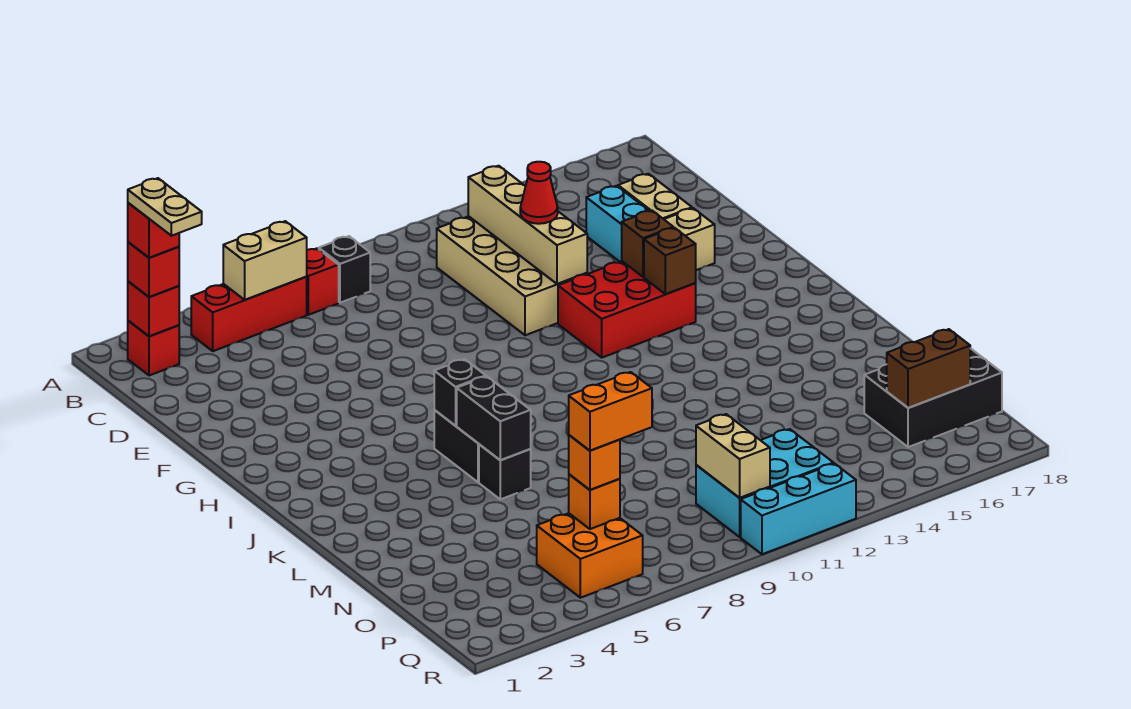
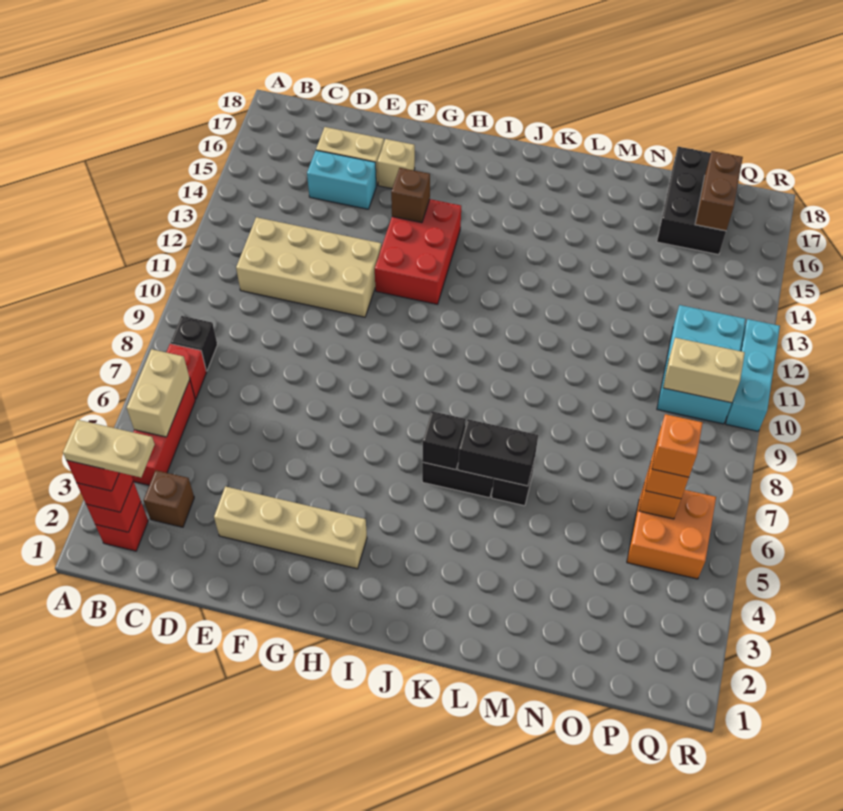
tan 1x4 brick [468,166,587,284] -> tan 1x4 brick moved to [214,486,367,569]
red 1x1 cone [520,162,558,224] -> none
brown 1x1 brick [644,228,696,294] -> brown 1x1 brick moved to [144,470,194,527]
orange 1x2 brick [569,372,652,451] -> orange 1x1 brick [652,414,703,477]

